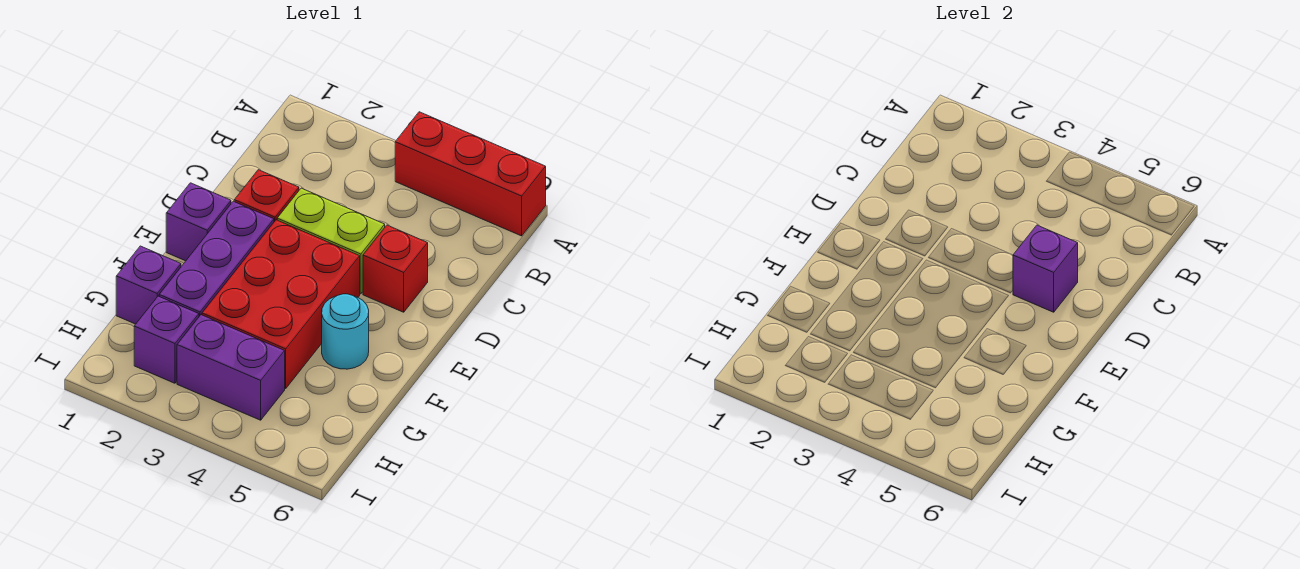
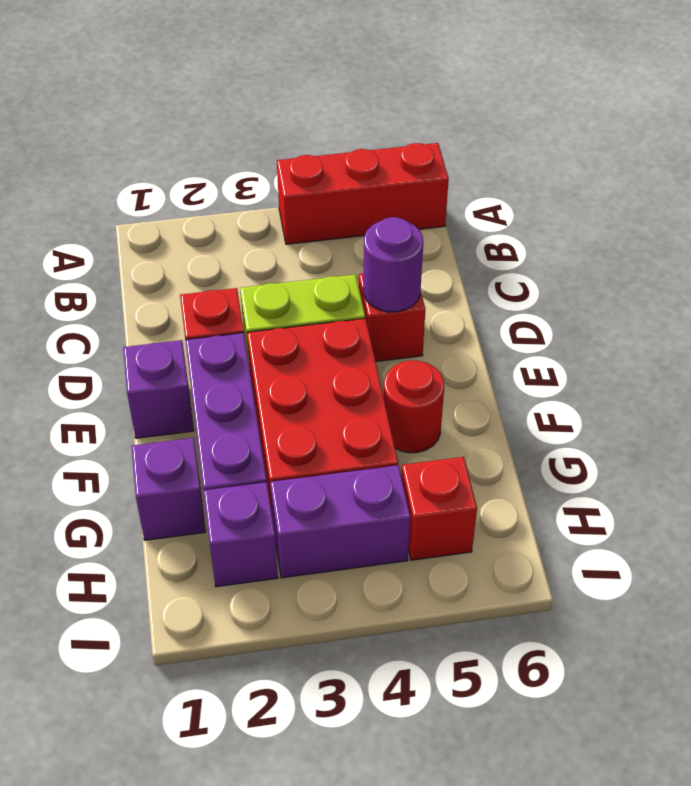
purple 1x1 brick [1013,225,1078,312] -> purple 1x1 round brick [363,217,423,312]
cyan 1x1 round brick [322,294,369,369] -> red 1x1 round brick [384,360,444,453]
none -> red 1x1 brick [401,457,477,560]

